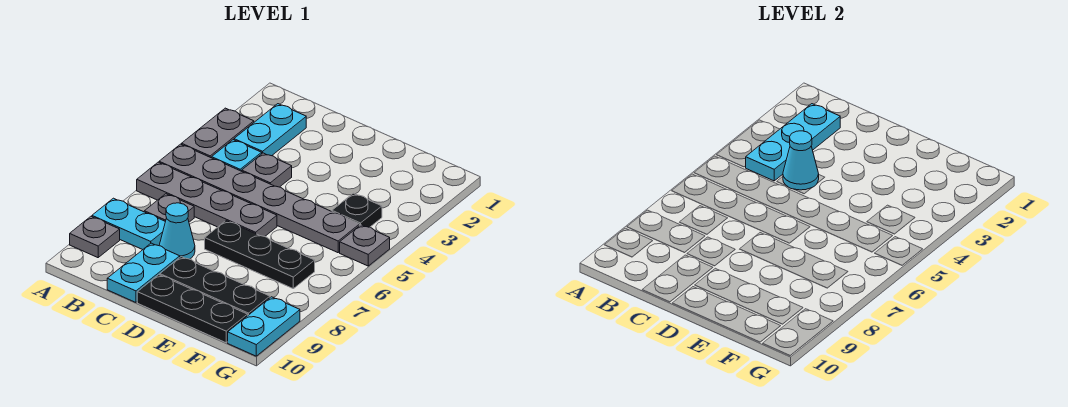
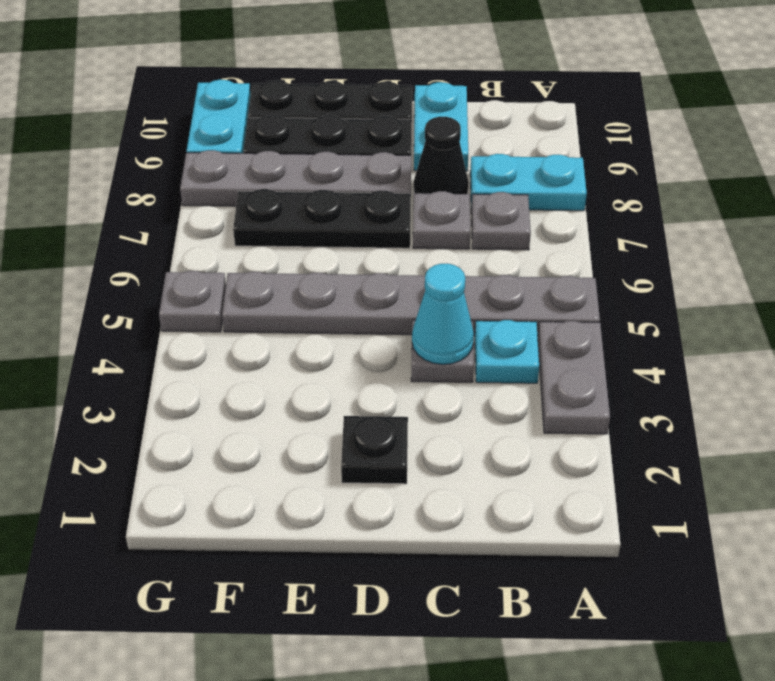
grey 1x4 plate [137,162,277,237] -> grey 1x4 plate moved to [180,150,411,206]
grey 1x1 plate [70,217,120,258] -> grey 1x1 plate moved to [413,191,470,249]
cyan 1x2 plate [234,104,306,156] -> none
cyan 1x3 plate [746,104,840,181] -> none
cyan 1x1 cone [159,203,195,259] -> black 1x1 cone [414,117,469,194]
black 1x1 plate [332,193,382,227] -> black 1x1 plate moved to [341,416,408,484]

